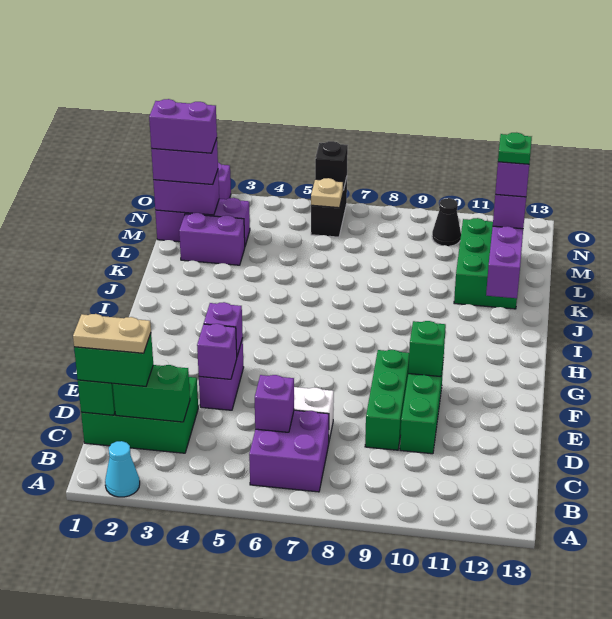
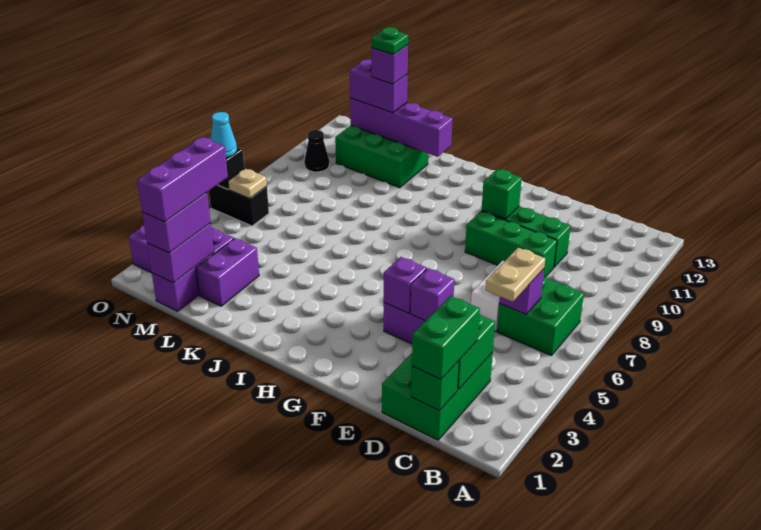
cyan 1x1 cone [105,441,140,497] -> cyan 1x1 cone moved to [211,112,237,158]
purple 2x2 brick [249,410,329,492] -> green 2x2 brick [497,276,584,356]
tan 1x2 plate [73,314,151,353] -> tan 1x2 plate moved to [485,248,545,302]
purple 1x2 brick [149,99,217,153] -> purple 1x3 brick [137,137,228,222]

